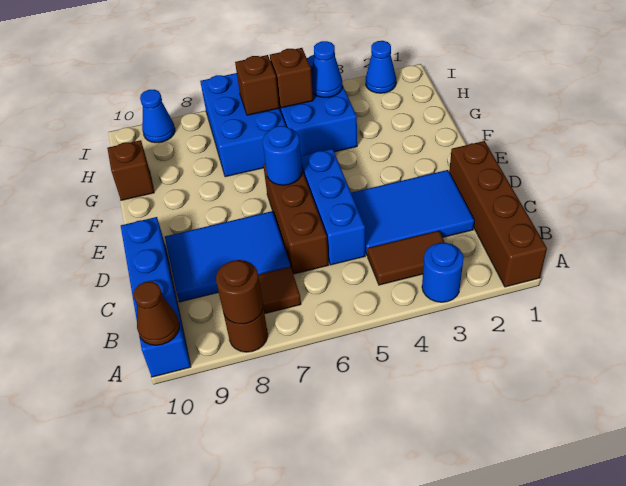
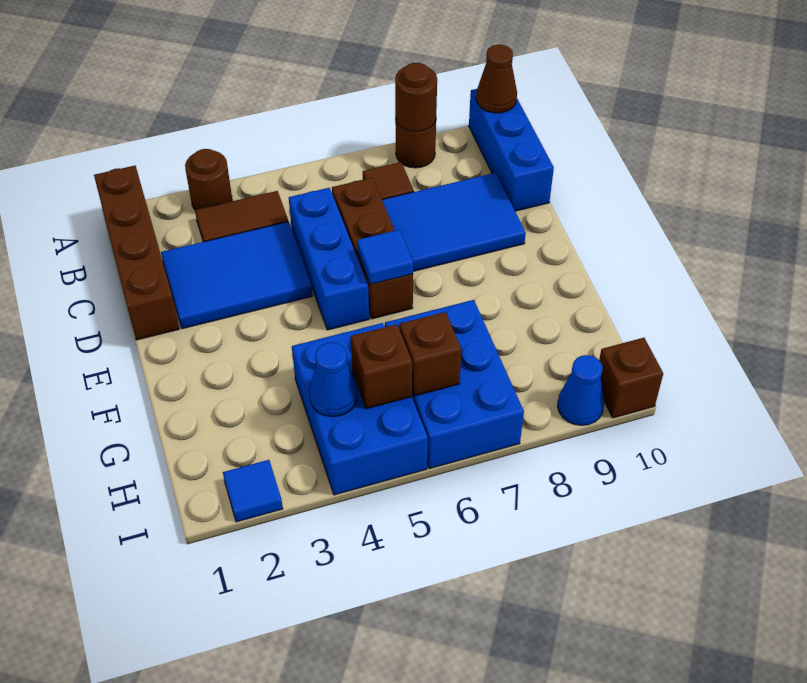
blue 1x1 round brick [422,243,464,302] -> brown 1x1 round brick [185,149,232,210]
blue 1x4 brick [121,217,191,377] -> blue 1x3 brick [469,89,554,211]
blue 1x1 round brick [263,126,302,185] -> blue 1x1 tile [357,230,413,284]
brown 1x1 brick [107,140,154,200] -> brown 1x1 brick moved to [599,338,663,418]
blue 1x1 cone [366,41,396,93] -> blue 1x1 tile [223,460,283,522]

